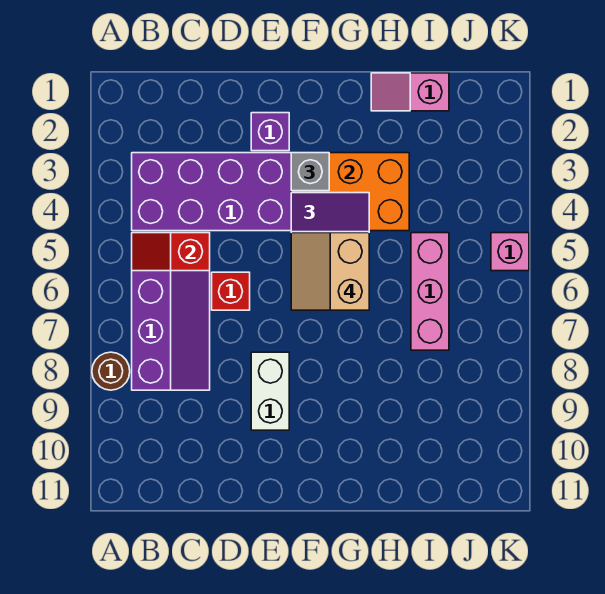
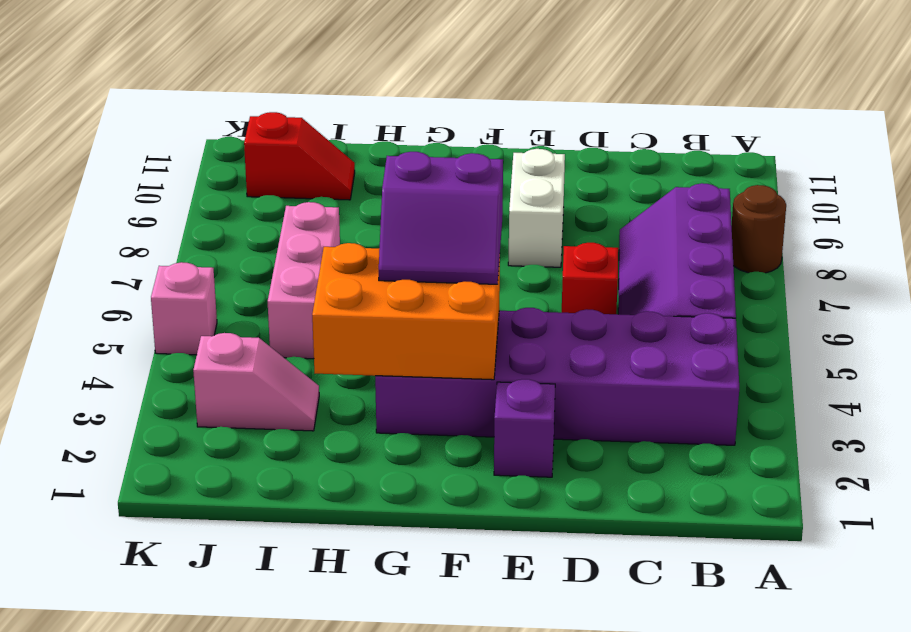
red 1x2 slope [132,233,210,271] -> red 1x2 slope moved to [244,112,355,200]
grey 1x1 brick [291,153,329,191] -> none
tan 2x2 slope [291,233,369,310] -> none
pink 1x2 slope [371,73,449,111] -> pink 1x2 slope moved to [193,333,319,431]

